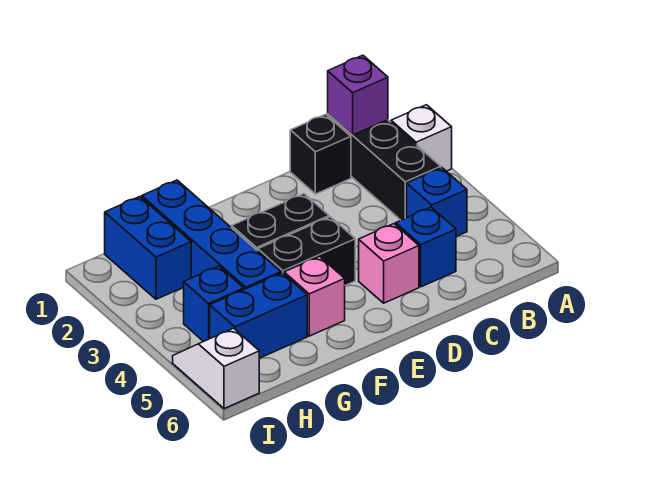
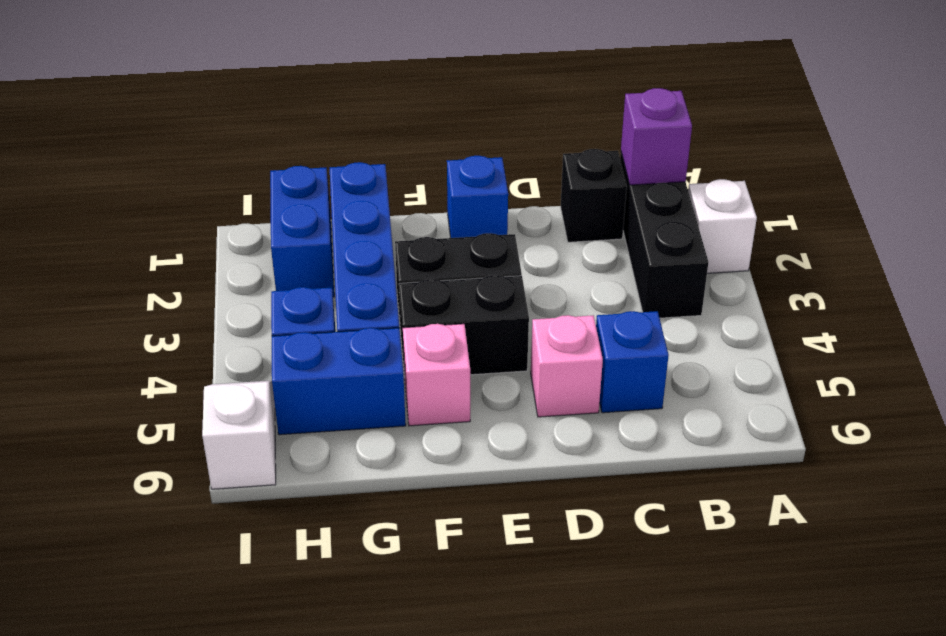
blue 1x1 brick [407,168,467,236] -> blue 1x1 brick moved to [447,156,508,238]

